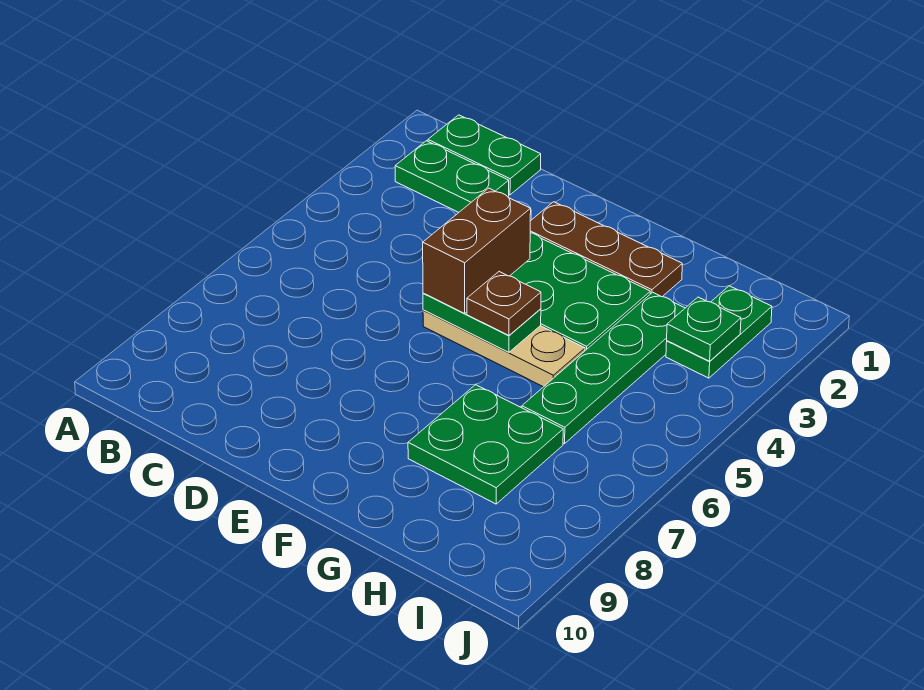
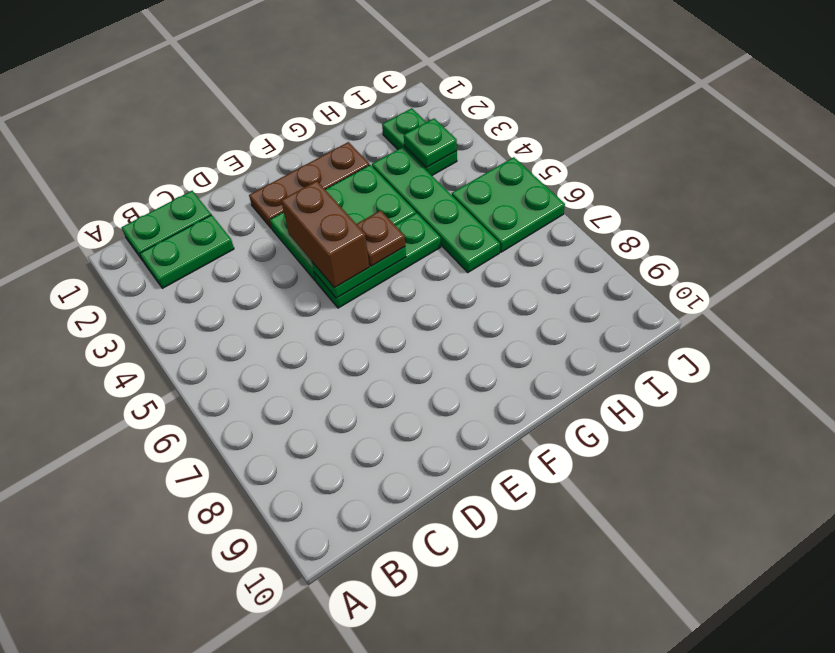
tan 1x3 plate [423,310,585,387] -> green 1x3 plate [314,213,441,308]
green 2x2 plate [408,385,563,504] -> green 2x2 plate moved to [452,157,565,252]

